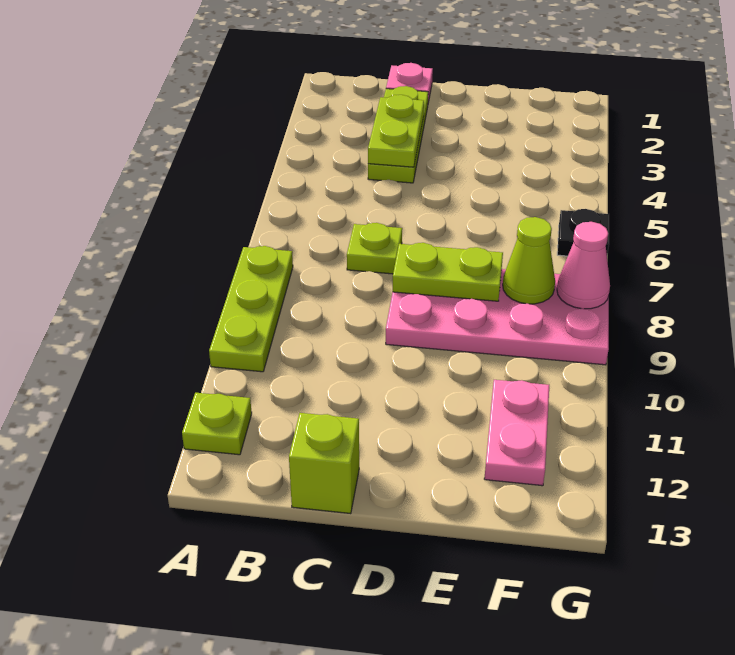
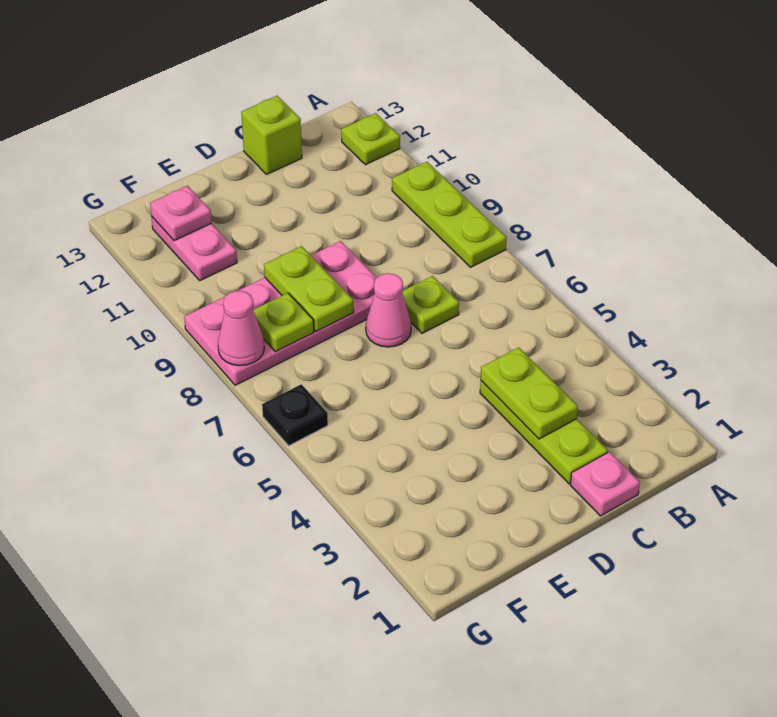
none -> pink 1x1 cone [366,273,411,347]
lime 1x2 plate [393,243,503,301] -> lime 1x2 plate turned to [264,246,354,332]
lime 1x1 cone [503,217,555,304] -> lime 1x1 plate [253,293,314,352]
none -> pink 1x1 plate [150,186,212,241]

